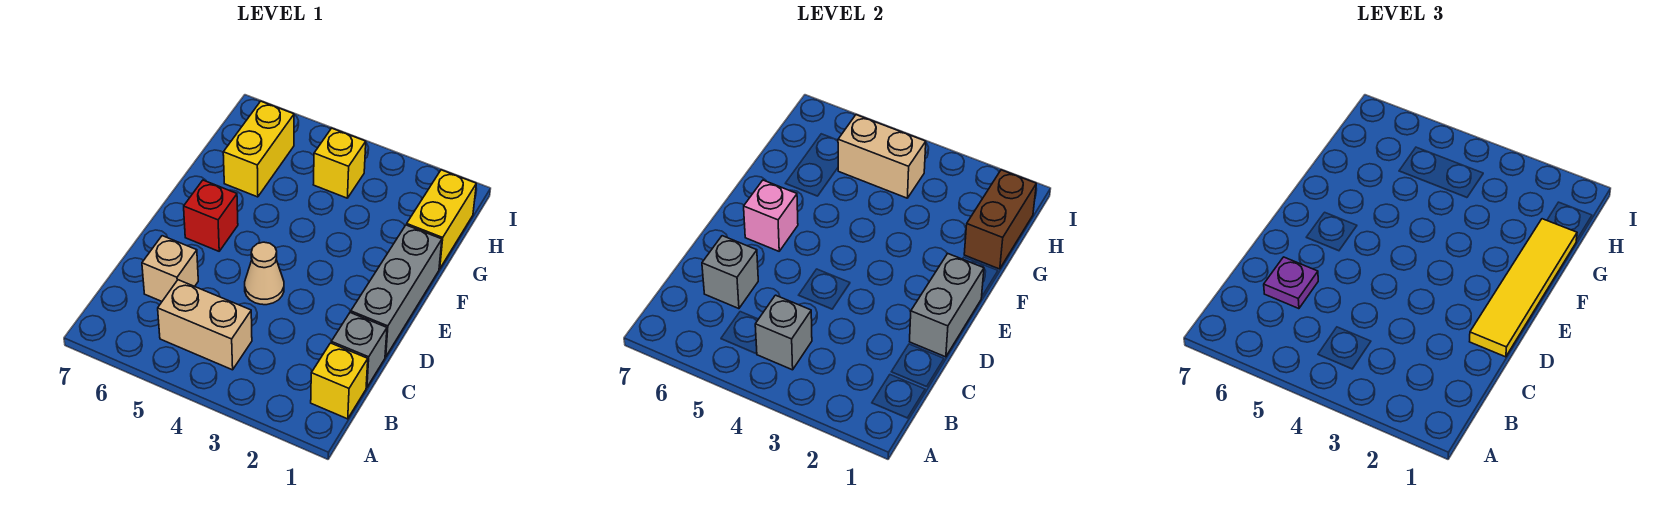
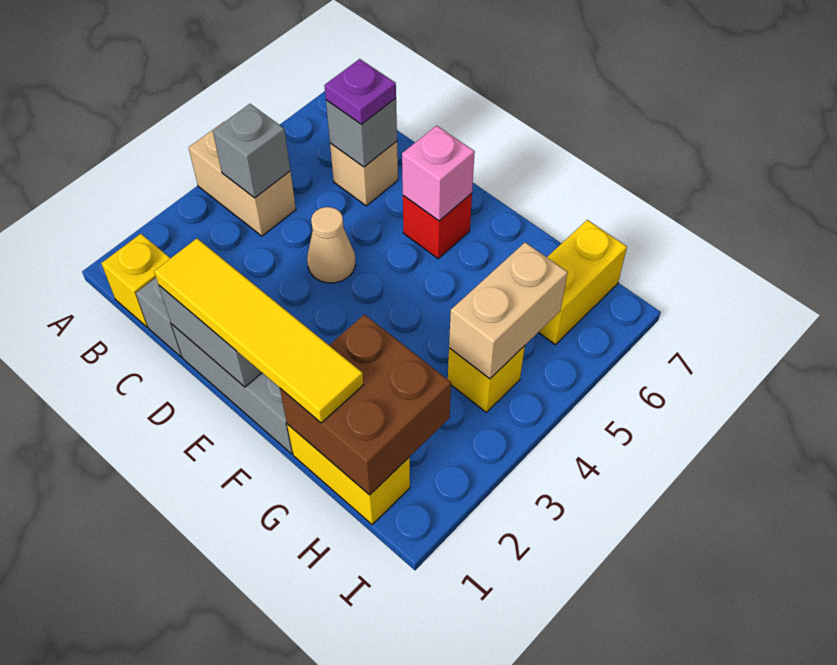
tan 1x2 brick [158,280,252,370] -> tan 1x2 brick turned to [189,122,296,236]
brown 1x2 brick [964,170,1036,269] -> brown 2x2 brick [280,315,451,495]
yellow 1x2 brick [223,101,294,197] -> yellow 1x2 brick turned to [538,220,627,345]

